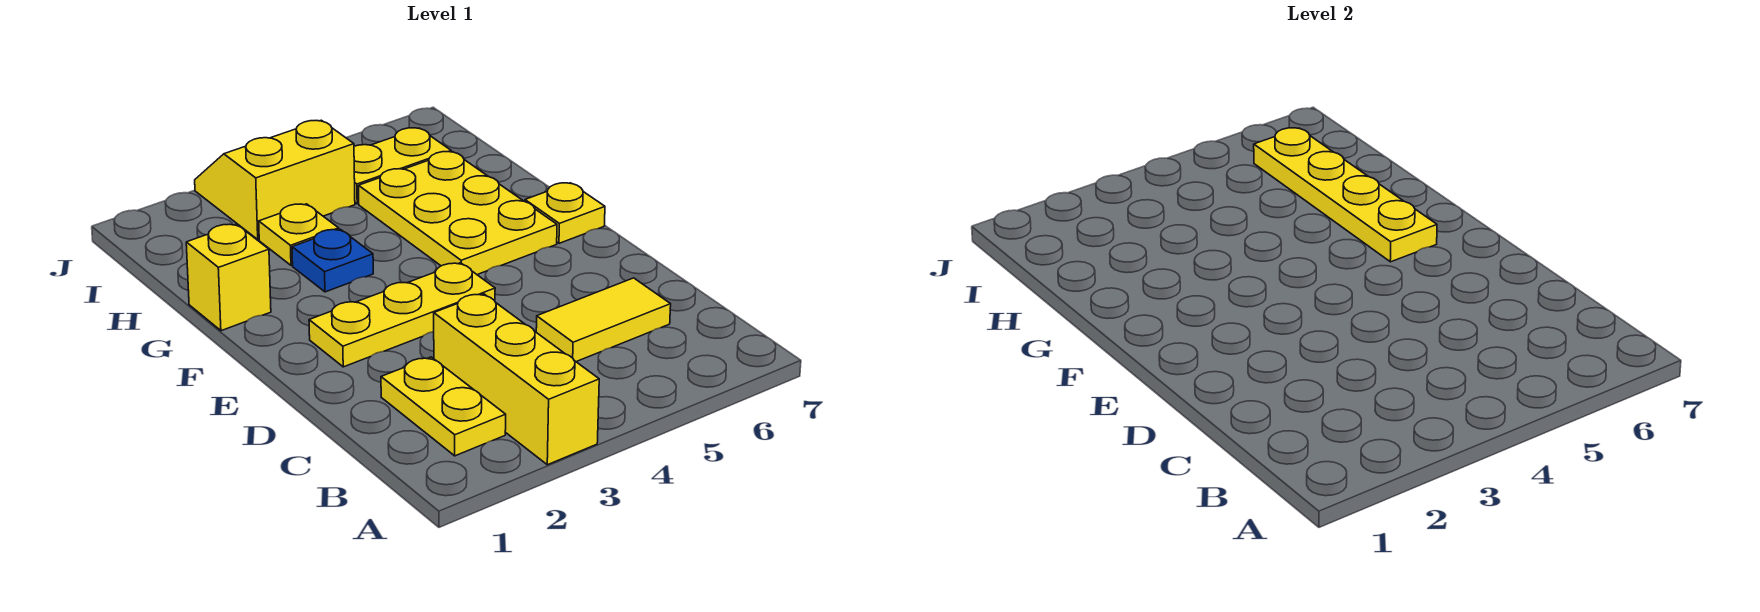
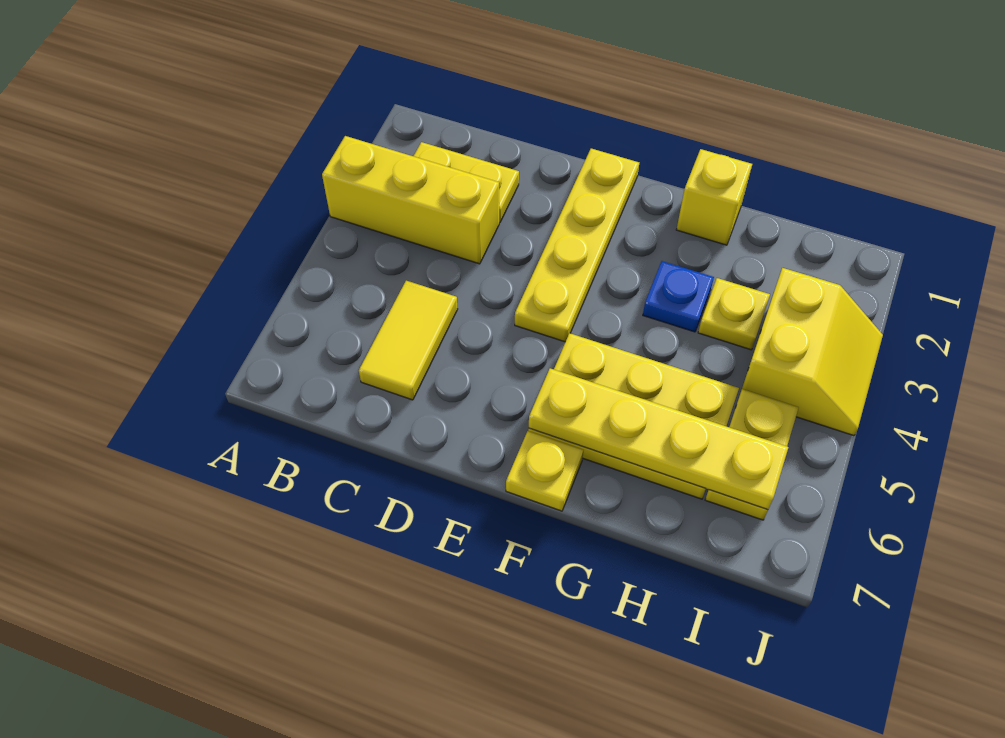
yellow 1x3 plate [309,263,495,367] -> yellow 1x4 plate [515,149,639,342]

